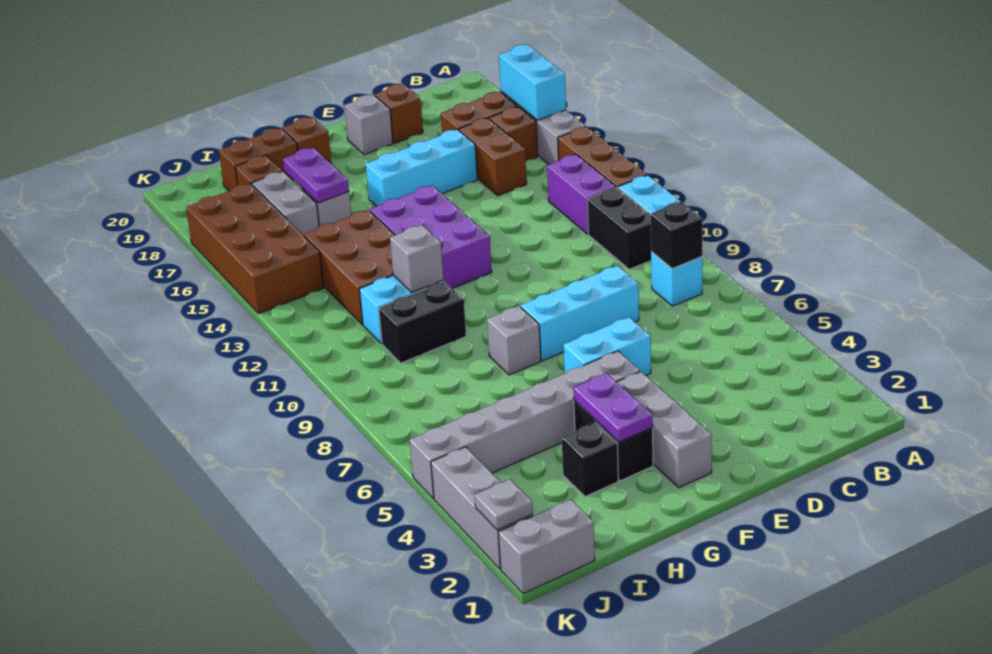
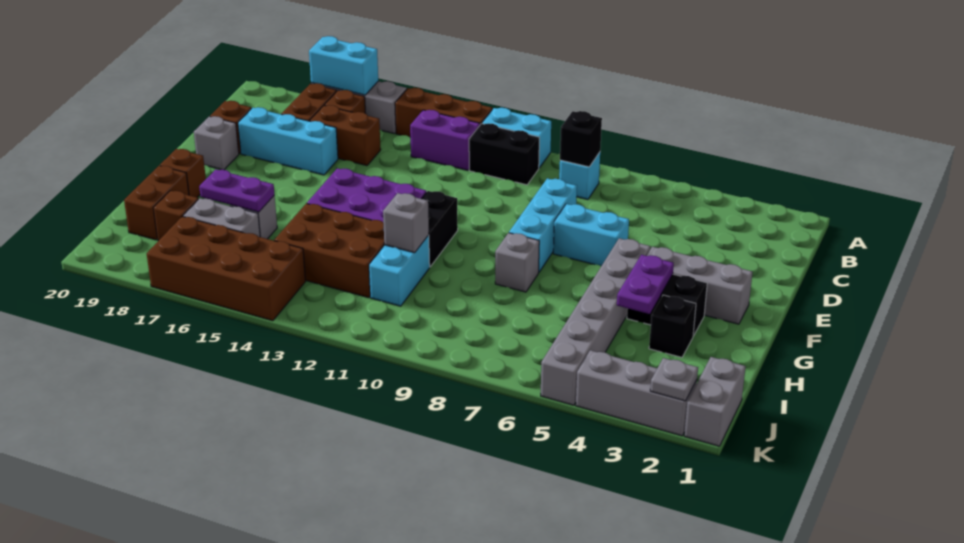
cyan 1x3 brick [366,129,477,206] -> cyan 1x3 brick turned to [238,107,338,175]
cyan 1x2 brick [564,317,651,375] -> cyan 1x2 brick turned to [553,204,629,266]
purple 1x2 plate [573,373,653,442] -> purple 1x2 plate turned to [617,255,674,314]
black 1x2 brick [379,281,466,363] -> black 1x2 brick moved to [422,191,458,267]

